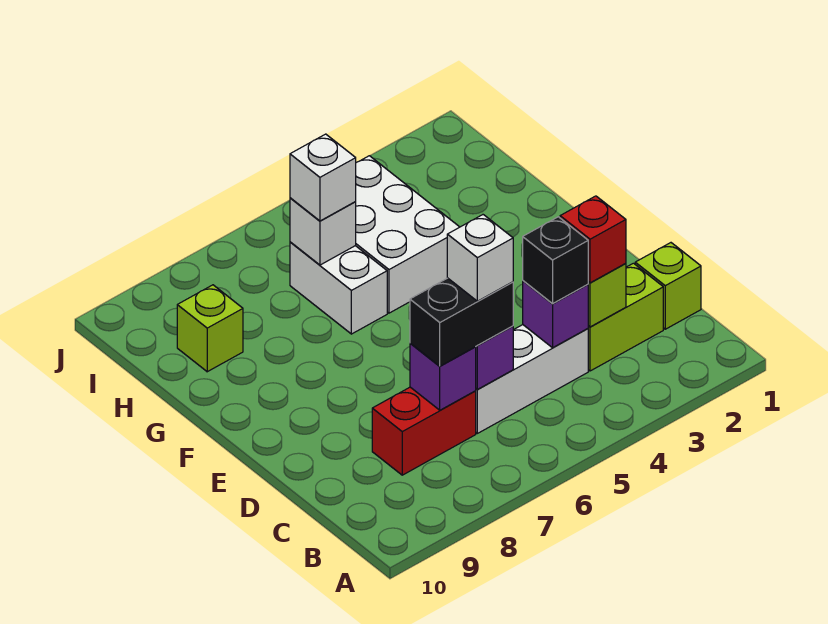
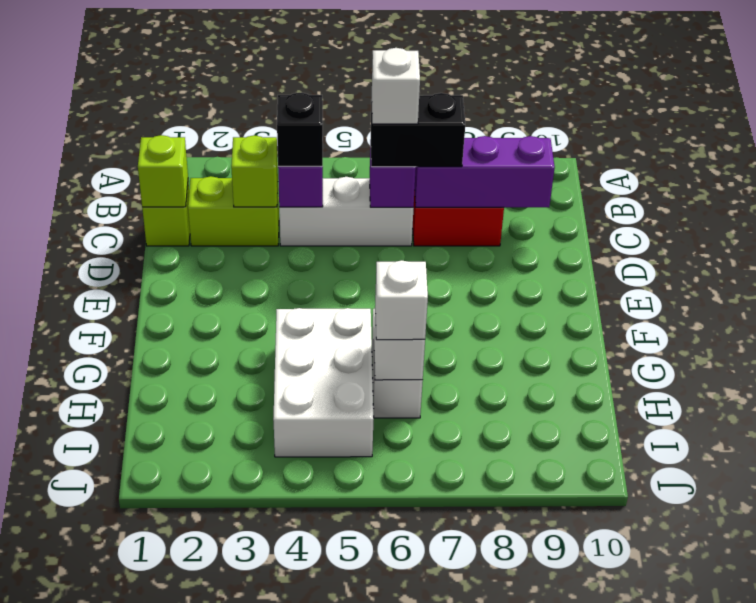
red 1x1 brick [560,196,626,283] -> none
purple 1x1 brick [410,343,476,410] -> purple 1x3 brick [415,136,555,207]
lime 1x1 brick [177,285,243,372] -> lime 1x1 brick moved to [138,135,188,207]

